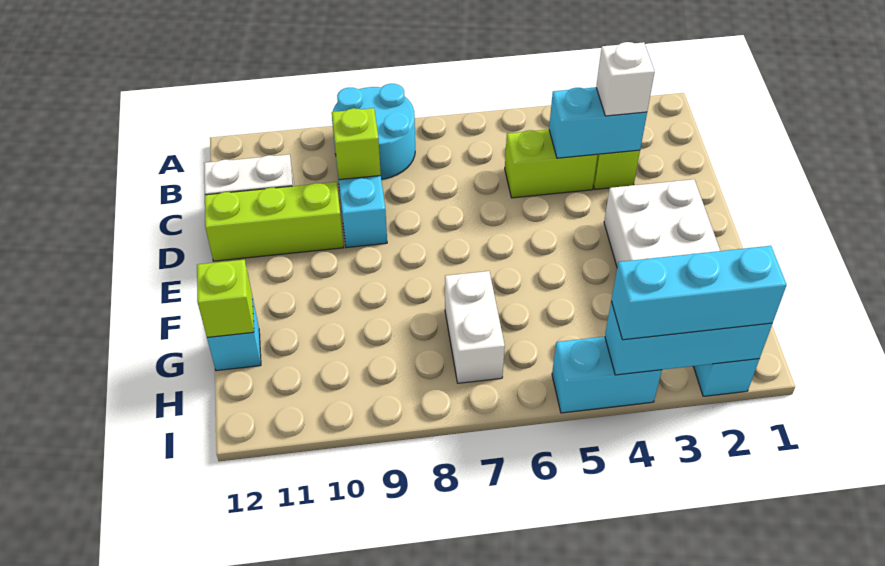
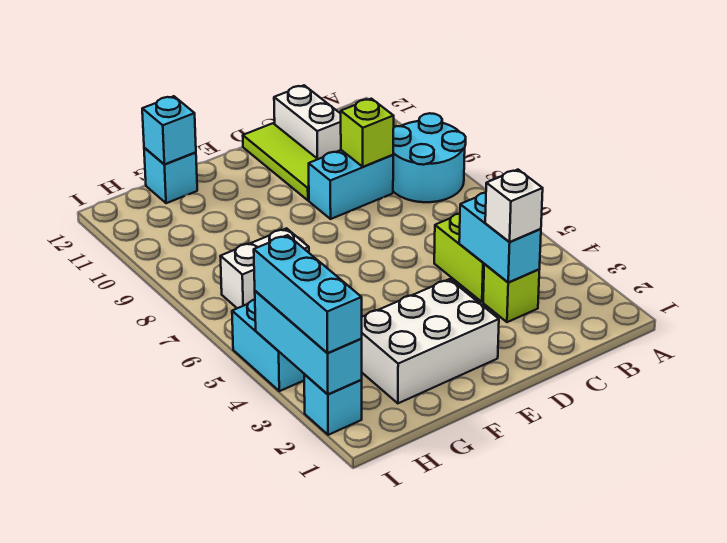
lime 1x3 brick [205,182,344,261] -> lime 1x3 tile [243,123,317,200]
lime 1x1 brick [197,260,254,337] -> cyan 1x1 brick [142,96,196,165]

